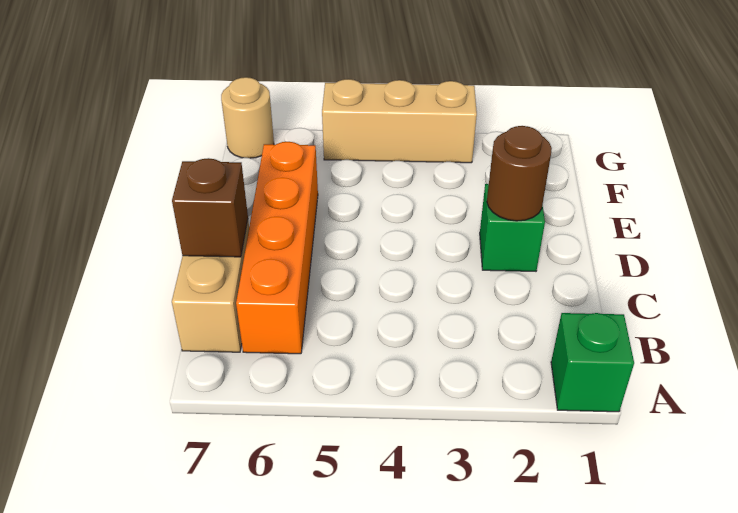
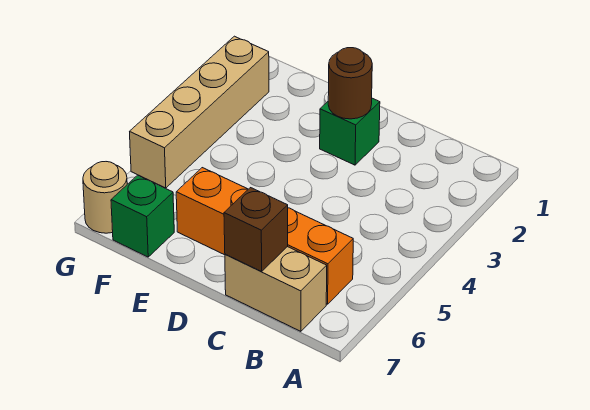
green 1x1 brick [551,313,634,412] -> green 1x1 brick moved to [111,175,174,257]
tan 1x3 brick [322,79,477,163] -> tan 1x4 brick [130,36,269,188]

